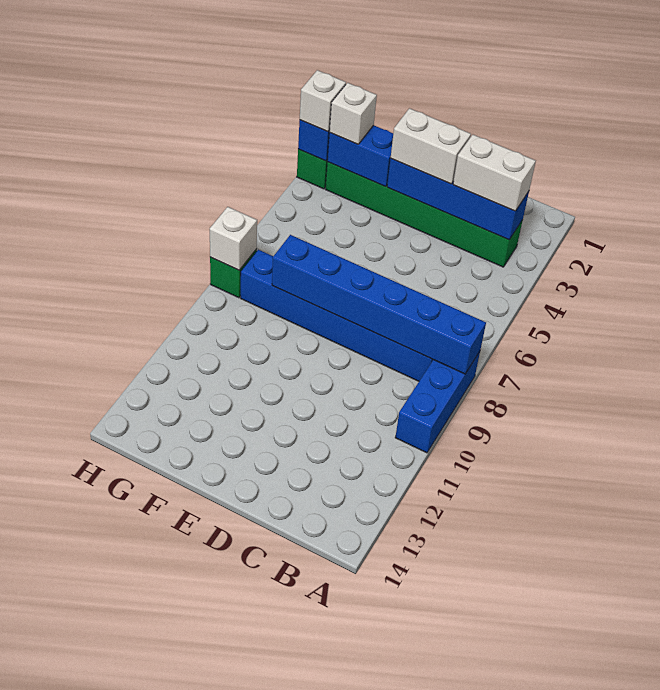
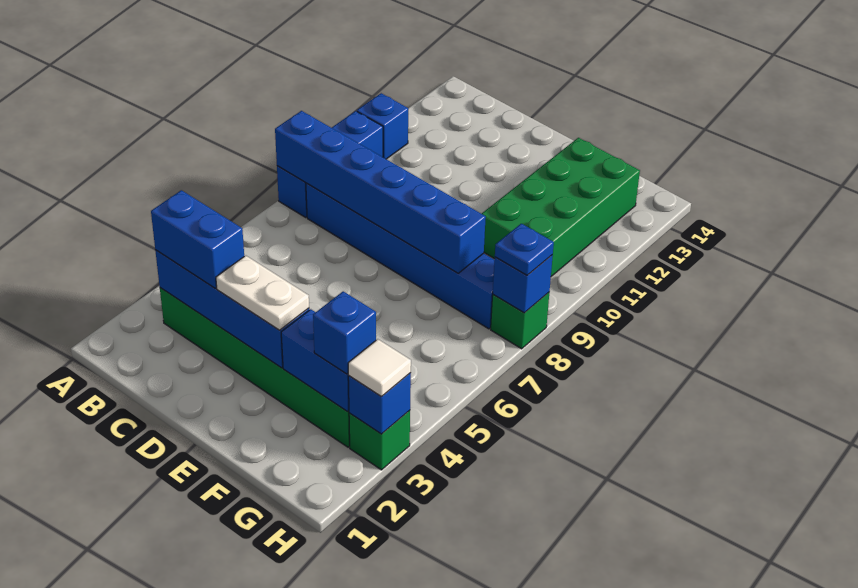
none -> blue 1x1 brick [357,93,408,159]
white 1x2 brick [453,135,536,211] -> blue 1x2 brick [151,190,244,288]
white 1x2 brick [391,108,471,184] -> white 1x2 plate [216,256,309,330]
none -> green 2x4 brick [482,138,640,276]
white 1x1 brick [330,83,377,144] -> blue 1x1 brick [313,291,376,374]
white 1x1 brick [300,70,346,132] -> white 1x1 tile [348,339,411,397]
white 1x1 brick [210,207,257,270] -> blue 1x1 brick [493,255,553,313]
none -> blue 1x1 plate [495,224,554,275]

